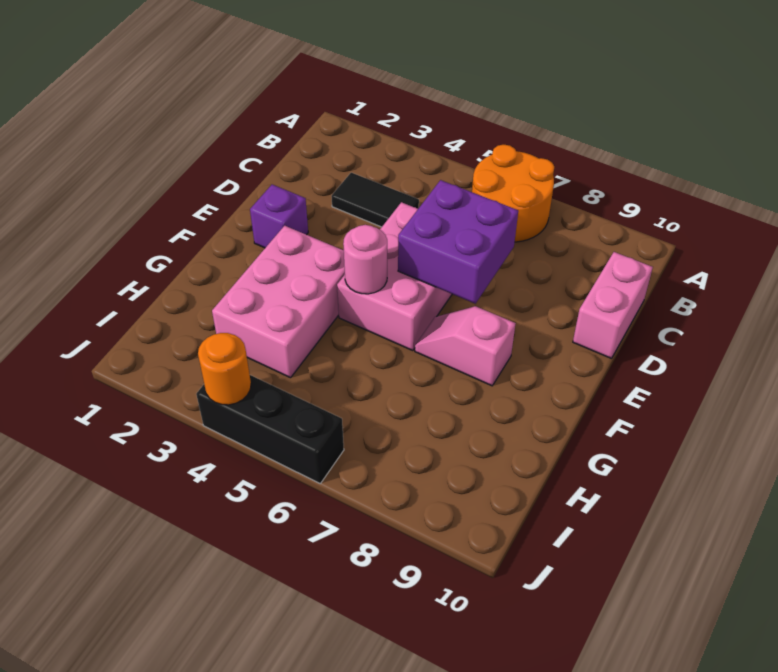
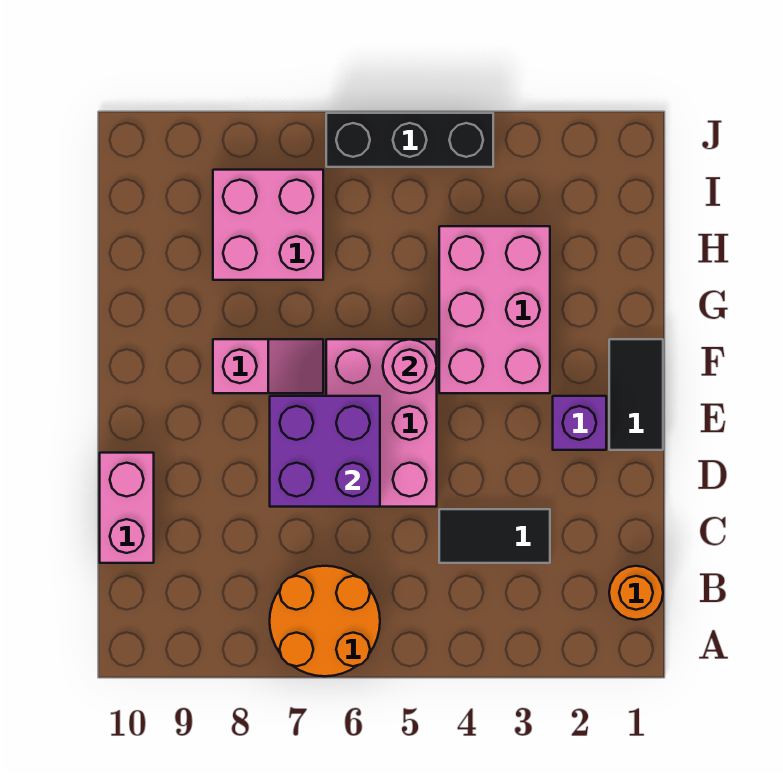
none -> black 1x2 tile [609,339,663,450]
none -> pink 2x2 brick [213,170,323,280]
orange 1x1 round brick [198,333,251,405] -> orange 1x1 round brick moved to [609,566,663,620]

